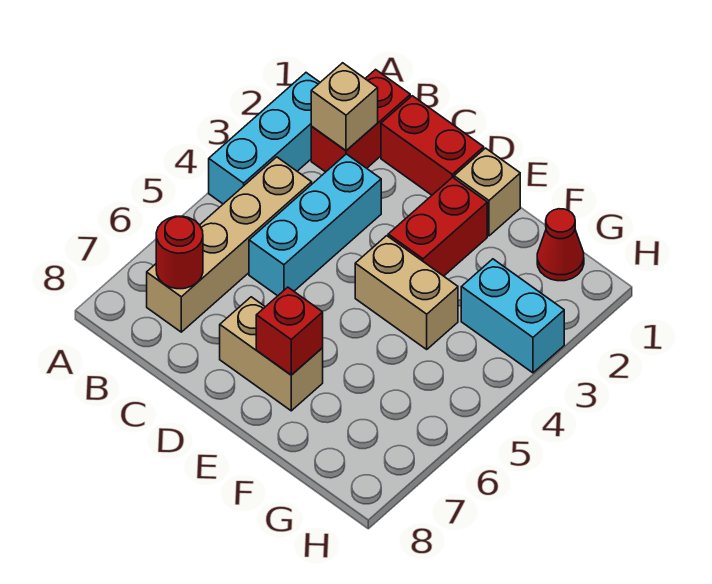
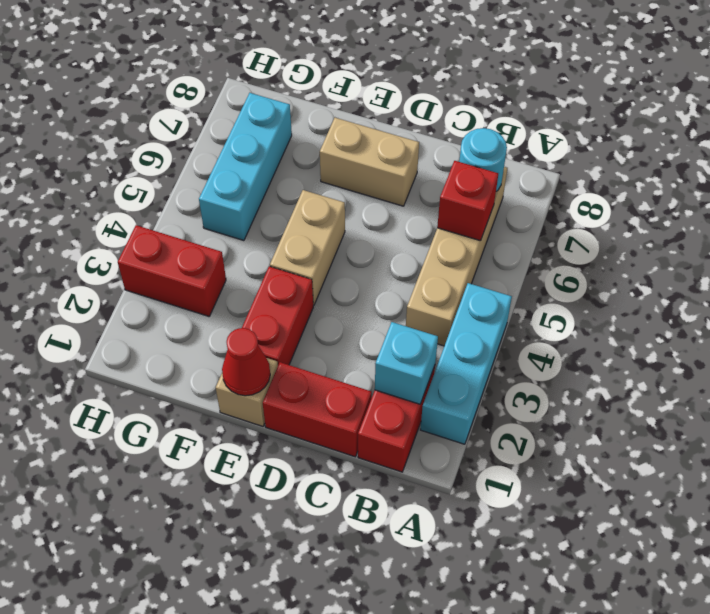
tan 1x1 brick [311,63,378,151] -> cyan 1x1 brick [375,322,438,404]
red 1x1 round brick [156,216,203,289] -> cyan 1x1 round brick [459,128,507,191]
cyan 1x3 brick [249,154,381,296] -> cyan 1x3 brick moved to [199,93,292,241]
tan 1x2 brick [355,236,458,349] -> tan 1x2 brick turned to [270,190,345,305]
red 1x1 brick [256,287,323,375] -> red 1x1 brick moved to [437,161,498,241]
red 1x1 cone [537,209,584,281] -> red 1x1 cone moved to [222,328,270,396]
cyan 1x2 brick [461,259,564,373] -> red 1x2 brick [118,225,226,316]

